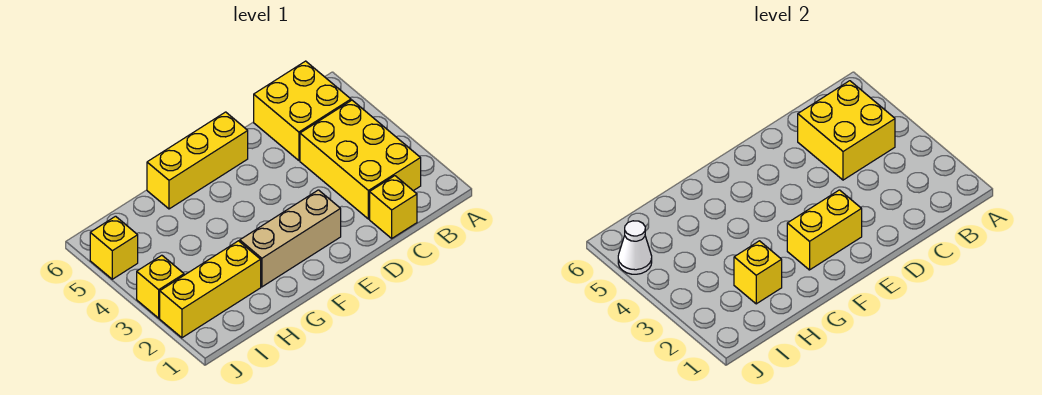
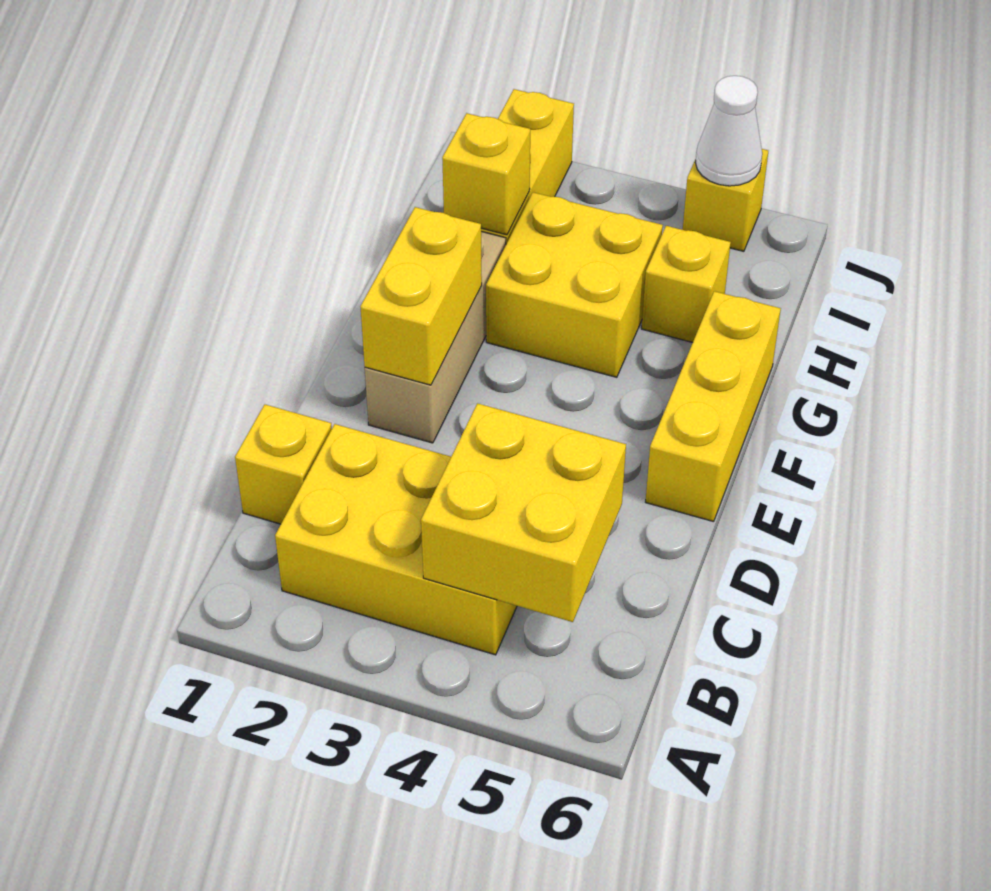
yellow 2x2 brick [254,61,351,160] -> yellow 2x2 brick moved to [486,192,663,377]
yellow 1x1 brick [137,255,184,318] -> yellow 1x1 brick moved to [642,226,731,342]

